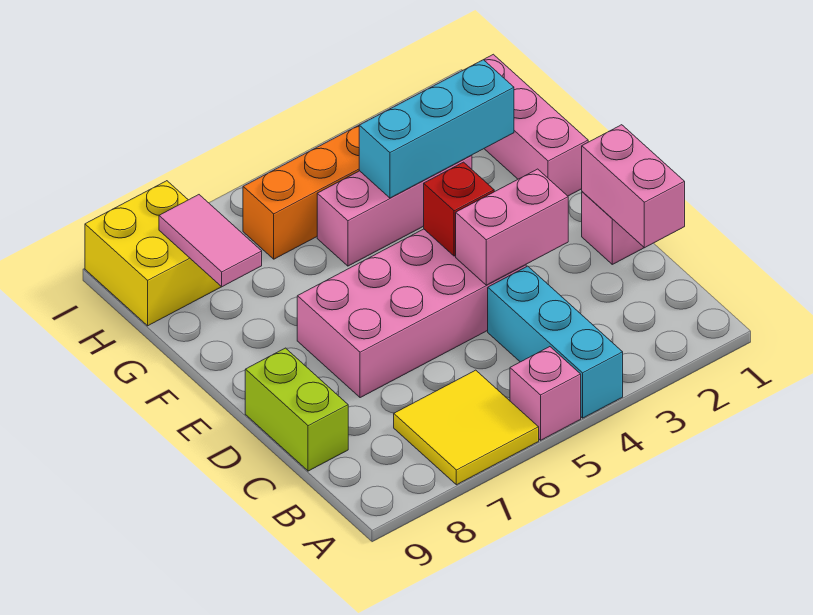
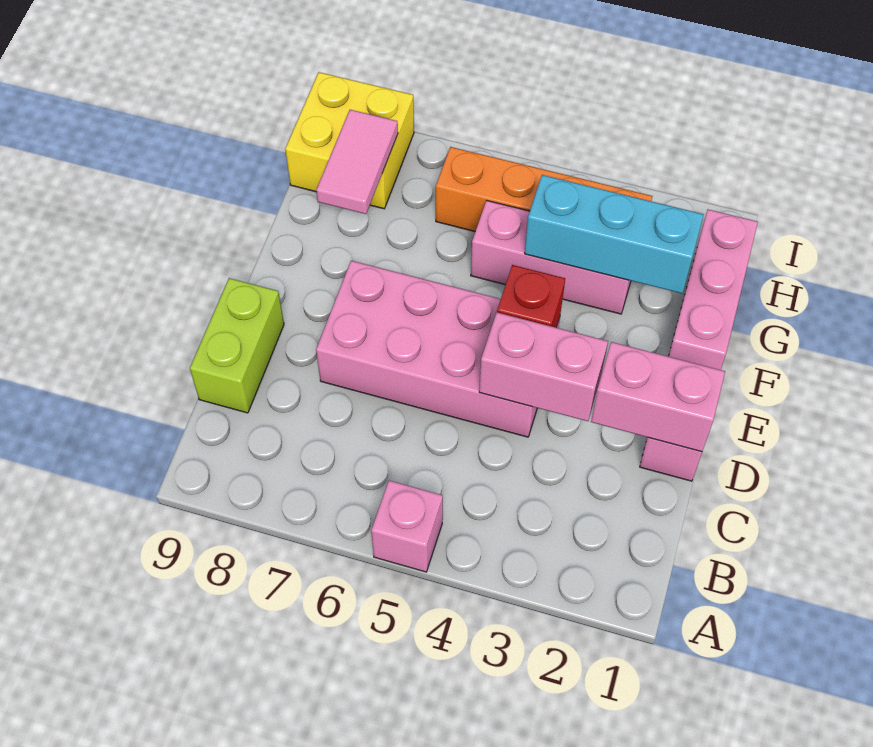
cyan 1x3 brick [488,266,623,418] -> none
yellow 2x2 tile [394,370,539,485] -> none
pink 1x2 brick [582,125,685,248] -> pink 1x2 brick turned to [591,342,725,452]

